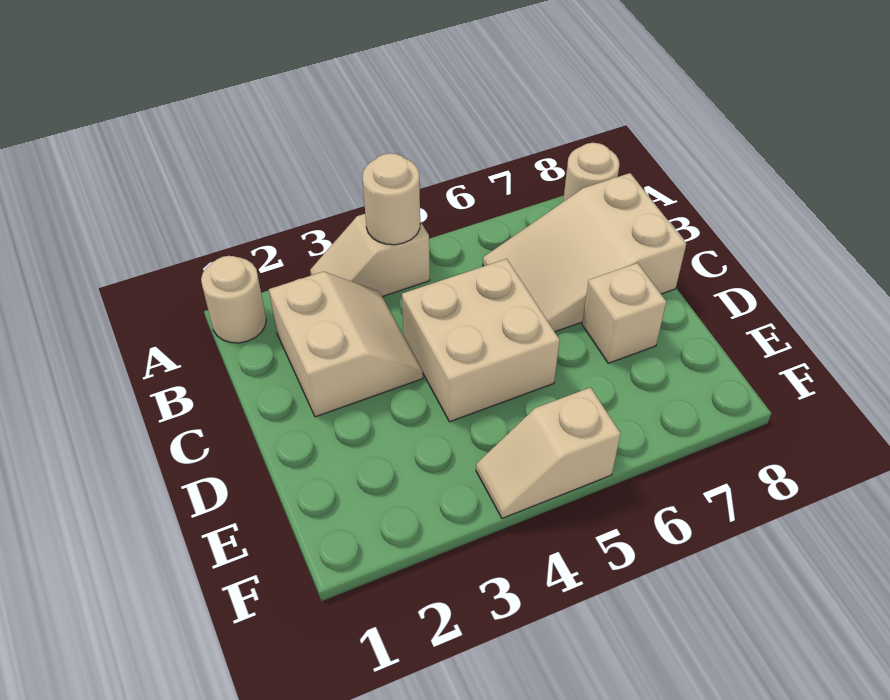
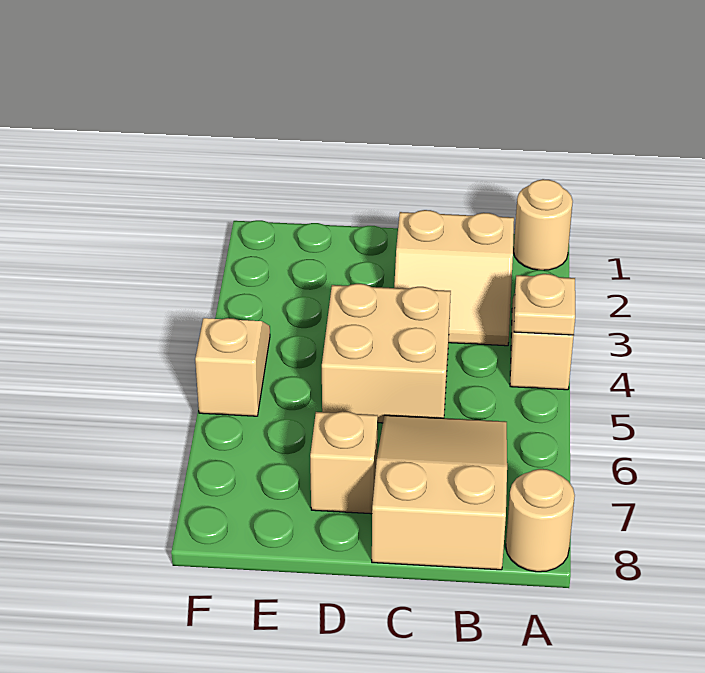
tan 1x1 round brick [362,153,420,245] -> tan 1x1 plate [514,274,575,335]

